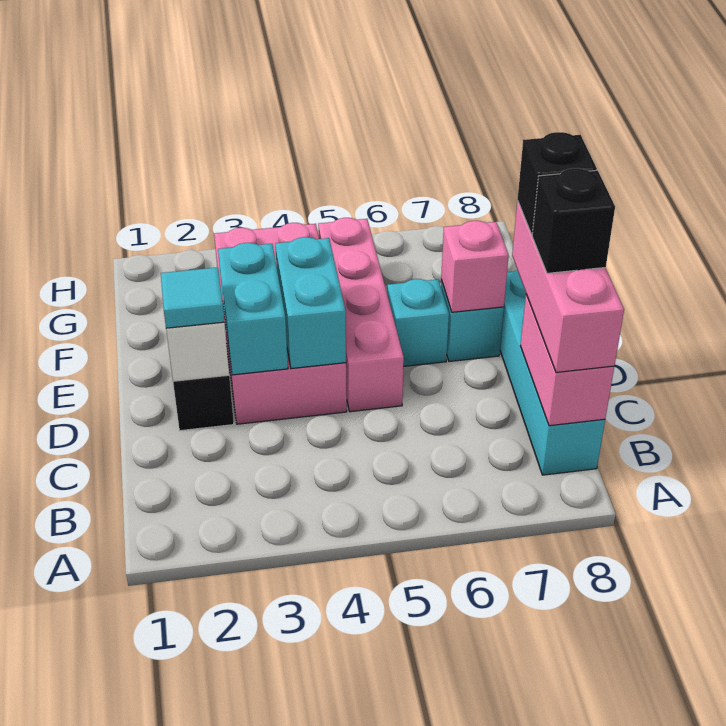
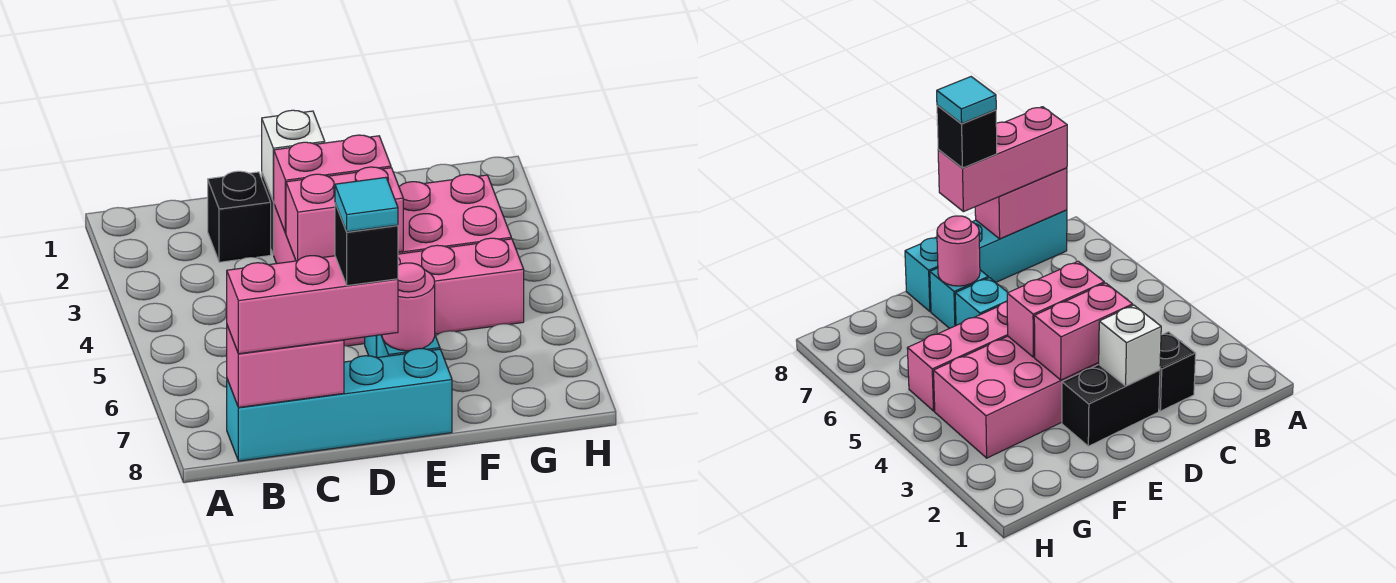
black 1x1 brick [532,168,615,273] -> black 1x1 brick moved to [208,171,271,262]
cyan 1x1 tile [161,267,224,328] -> cyan 1x1 tile moved to [335,177,398,232]
cyan 1x2 brick [218,243,288,375] -> pink 1x2 brick [274,135,391,233]
cyan 1x2 brick [275,237,346,369] -> pink 1x2 brick [286,167,403,261]
pink 1x1 brick [441,221,509,312] -> pink 1x1 round brick [382,263,435,351]

